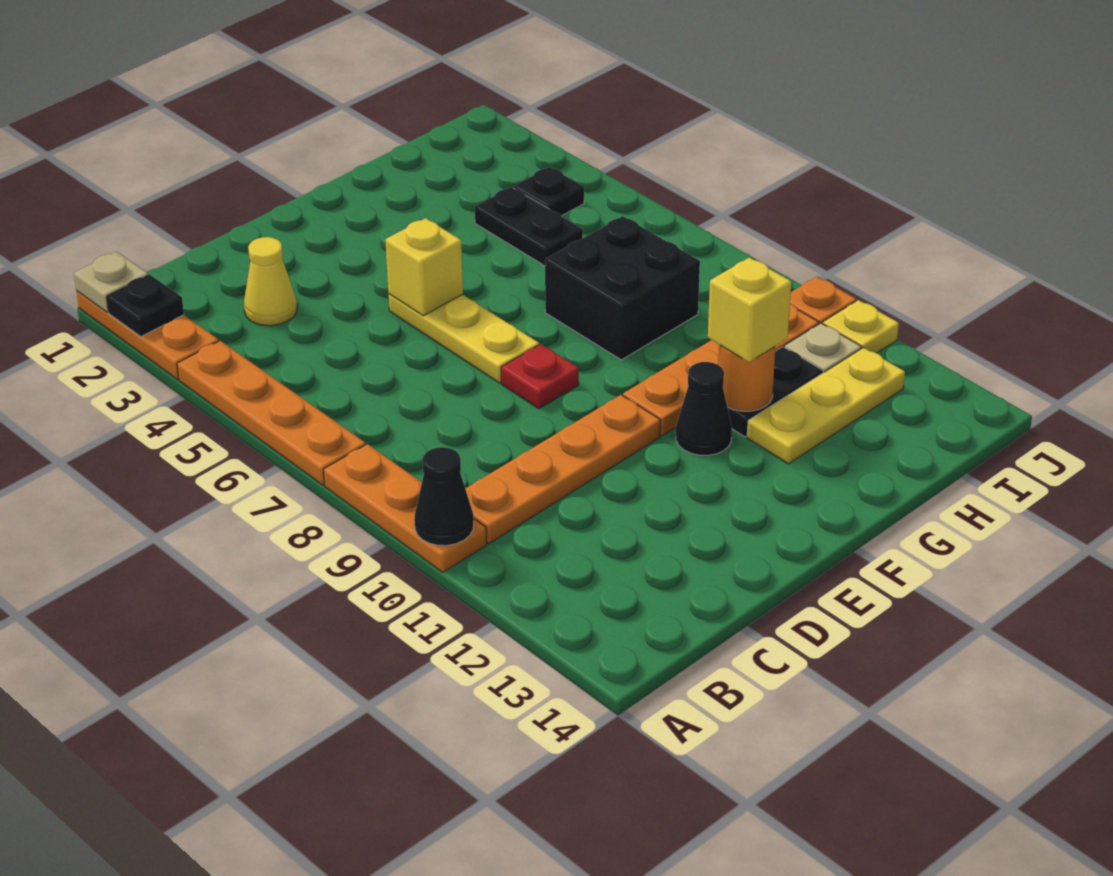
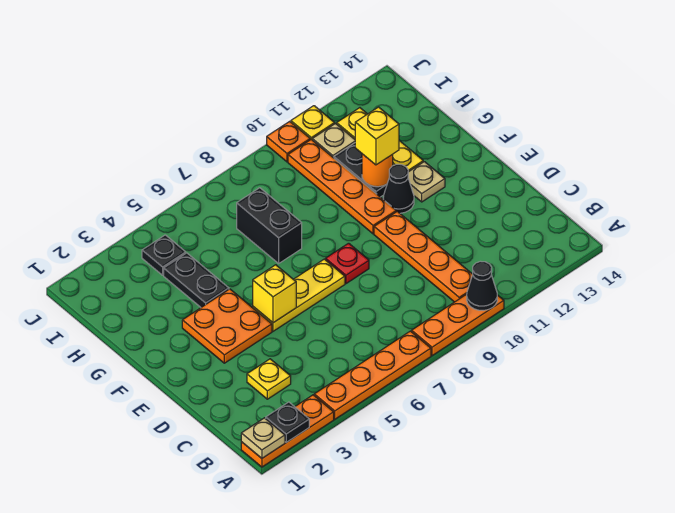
yellow 1x1 cone [244,237,297,326] -> yellow 1x1 plate [247,359,291,399]
none -> orange 2x2 plate [182,289,272,363]
none -> tan 1x1 plate [408,162,445,202]
black 2x2 brick [545,216,700,360] -> black 1x2 brick [237,188,302,263]
black 1x2 plate [475,187,583,266] -> black 1x2 plate turned to [164,253,229,307]

